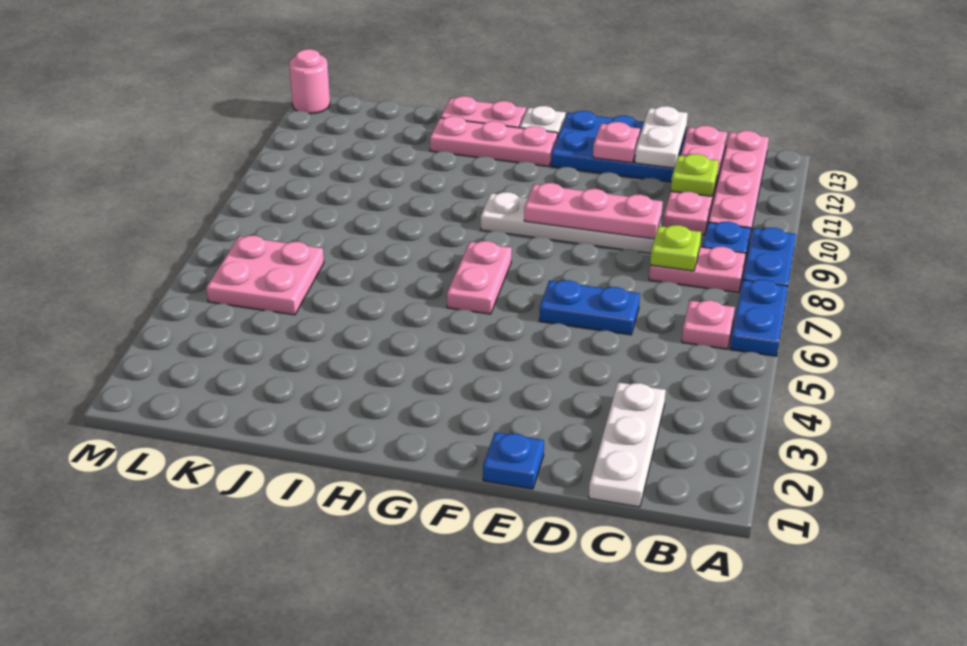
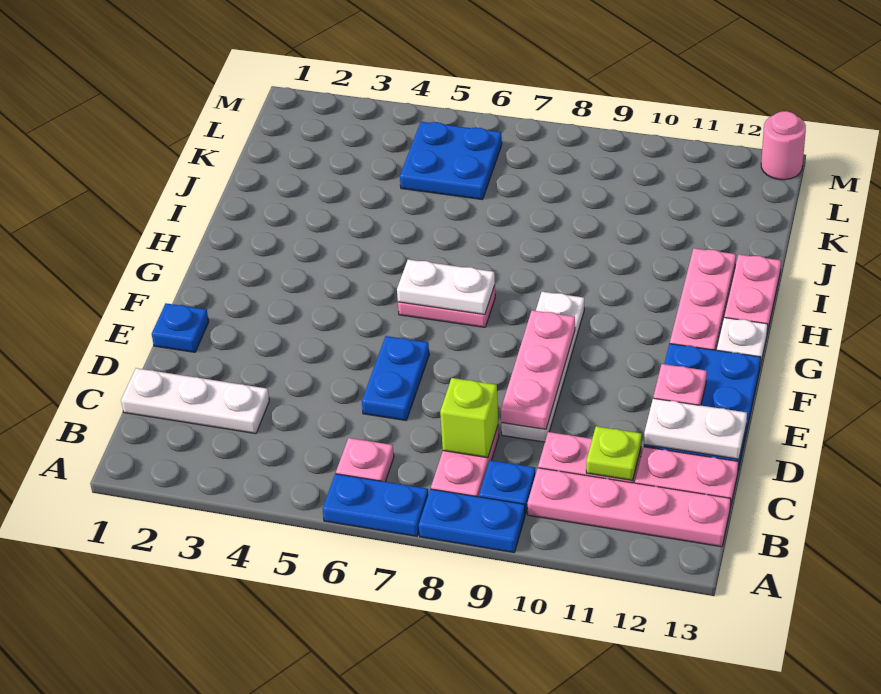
lime 1x1 plate [650,225,701,271] -> lime 1x1 brick [440,378,498,458]
none -> white 1x2 plate [397,259,495,315]
pink 2x2 plate [206,236,324,315] -> blue 2x2 plate [400,122,502,200]

